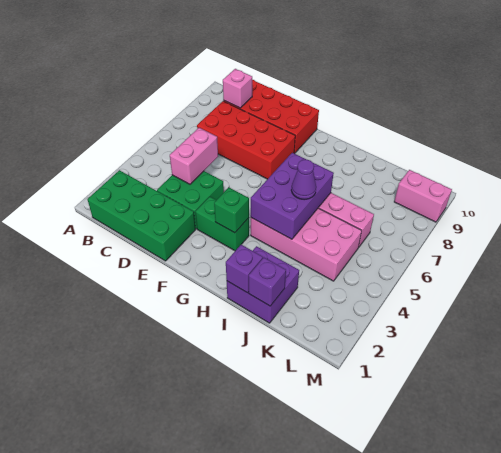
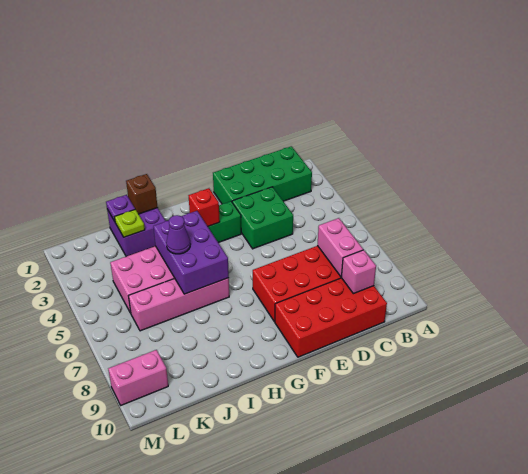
pink 1x2 brick [170,128,218,184] -> pink 1x2 brick moved to [317,218,363,277]
green 1x1 brick [214,188,249,233] -> red 1x1 brick [188,188,220,226]
purple 1x1 brick [226,245,263,293] -> brown 1x1 brick [126,174,158,214]
purple 1x1 brick [249,257,286,306] -> purple 1x1 plate [106,195,135,221]
none -> lime 1x1 plate [115,209,145,237]

